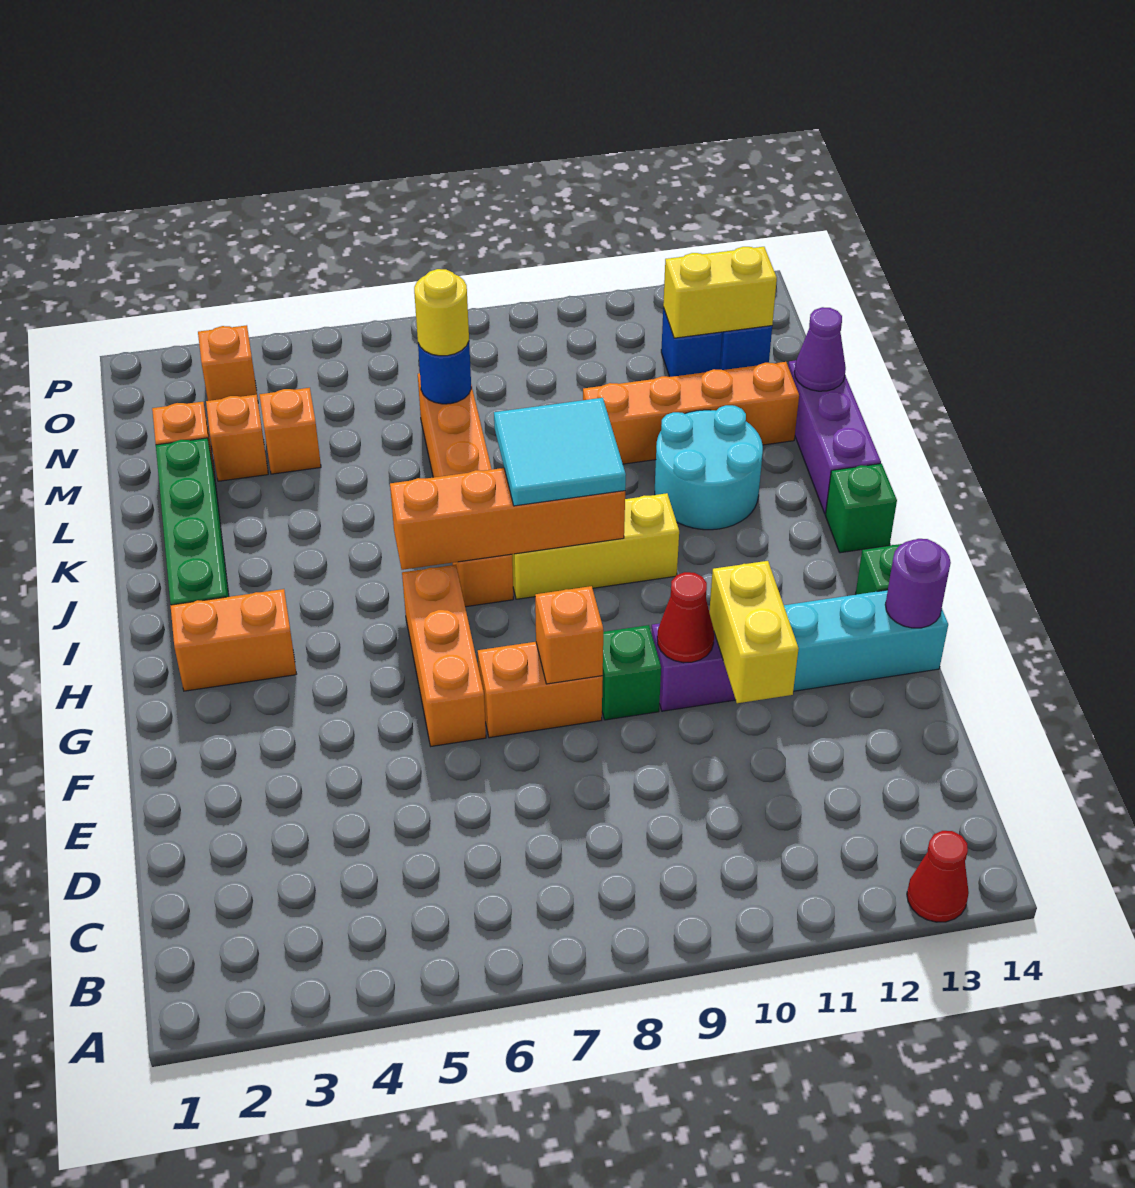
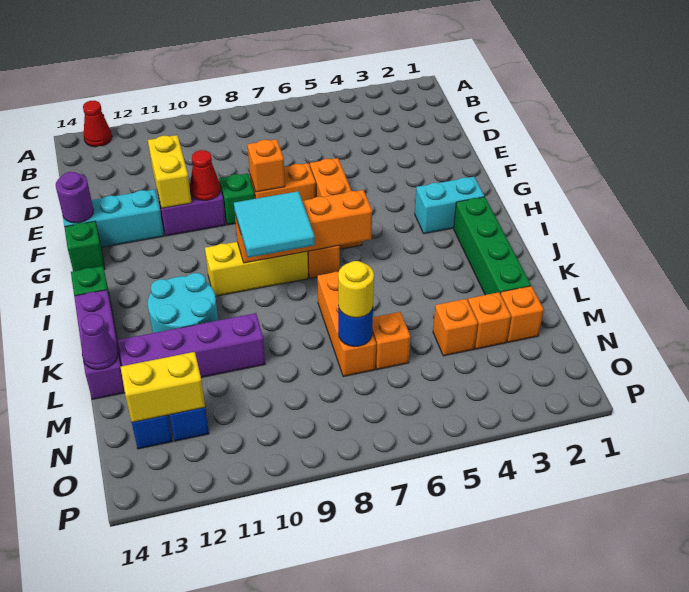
orange 1x2 brick [170,589,296,691] -> cyan 1x2 brick [415,177,484,234]
orange 1x4 brick [583,362,799,464] -> purple 1x4 brick [118,313,265,377]
orange 1x1 brick [198,325,258,401] -> orange 1x1 brick moved to [372,312,410,370]

